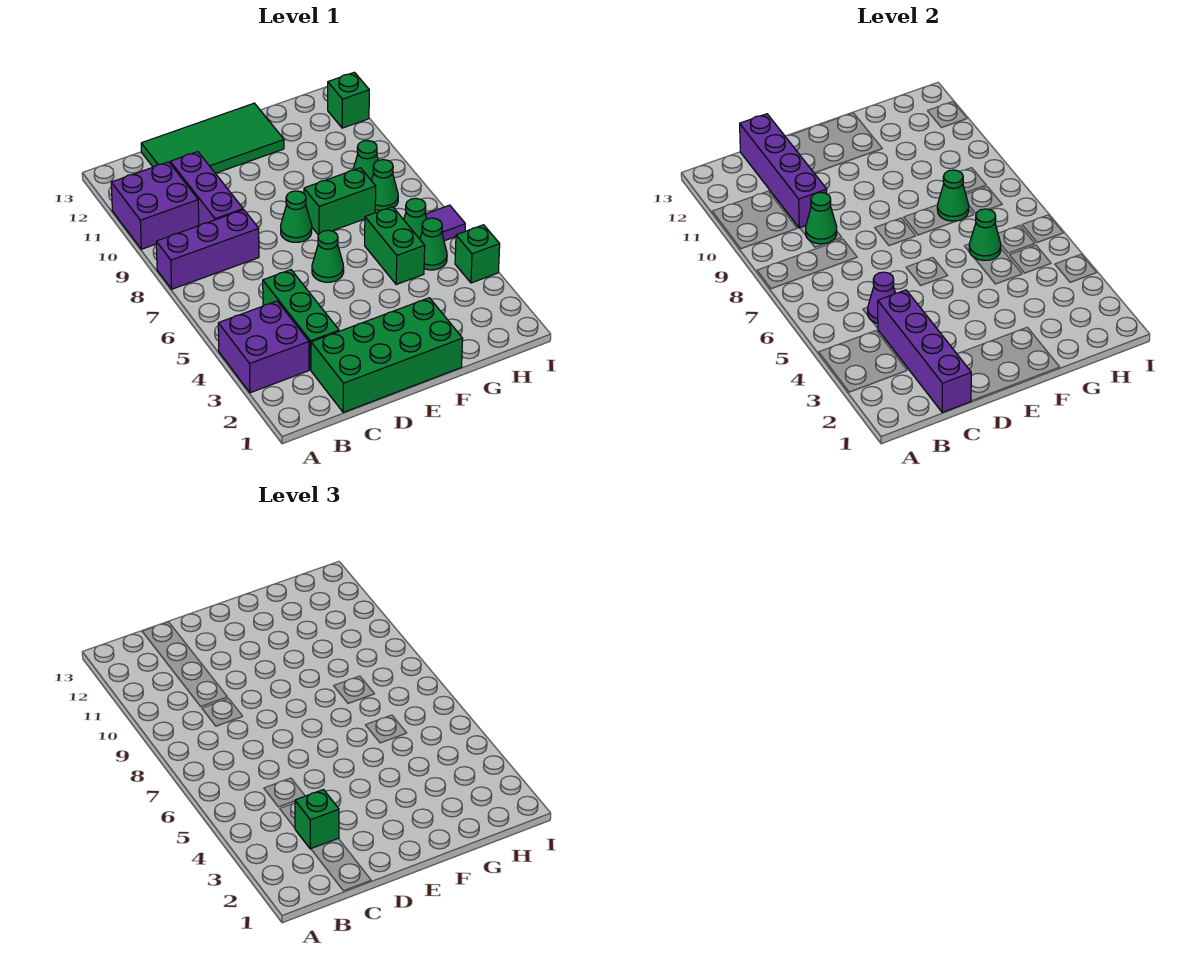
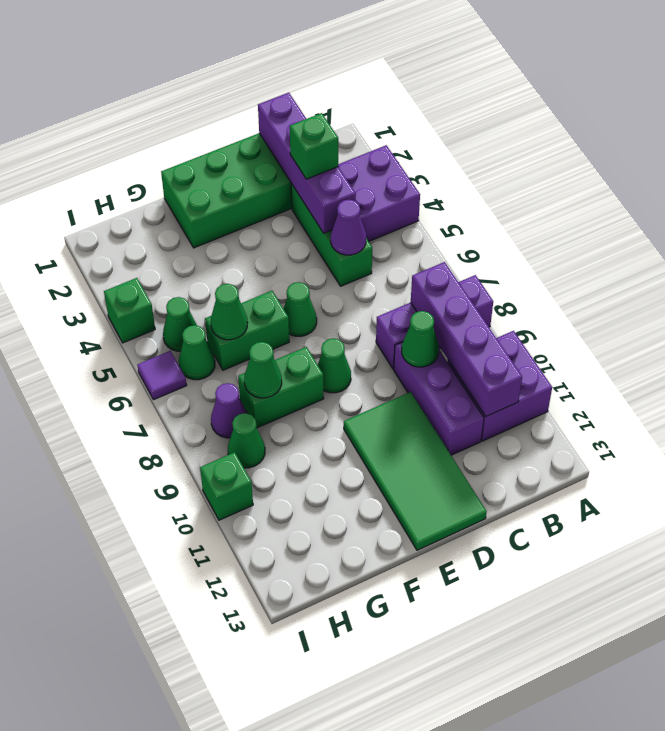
purple 1x4 brick [740,114,827,228] -> purple 1x4 brick moved to [411,262,522,416]
green 2x4 tile [141,103,284,173] -> green 2x4 tile turned to [344,392,487,550]
green 1x2 brick [365,207,425,284] -> green 1x2 brick turned to [205,291,289,370]
green 1x1 cone [371,160,398,211] -> purple 1x1 cone [211,383,247,438]
green 1x1 brick [328,72,369,128] -> green 1x1 brick moved to [200,452,253,520]

